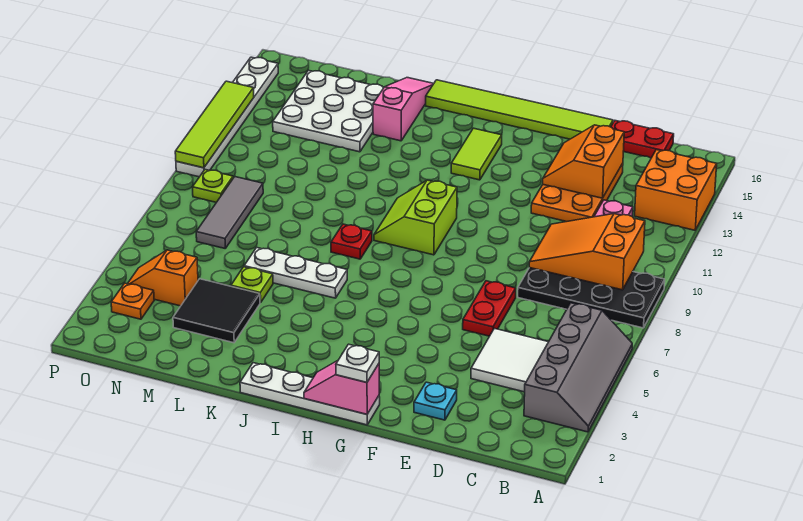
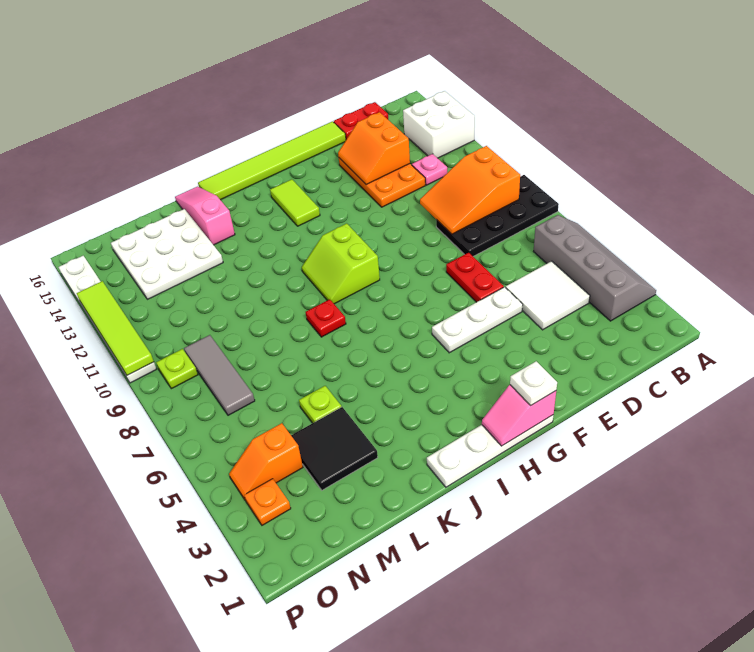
orange 2x2 brick [635,150,717,230] -> white 2x2 brick [403,91,475,158]
cyan 1x1 plate [414,382,457,420] -> none
white 1x3 plate [244,247,347,298] -> white 1x3 plate moved to [432,287,523,353]

